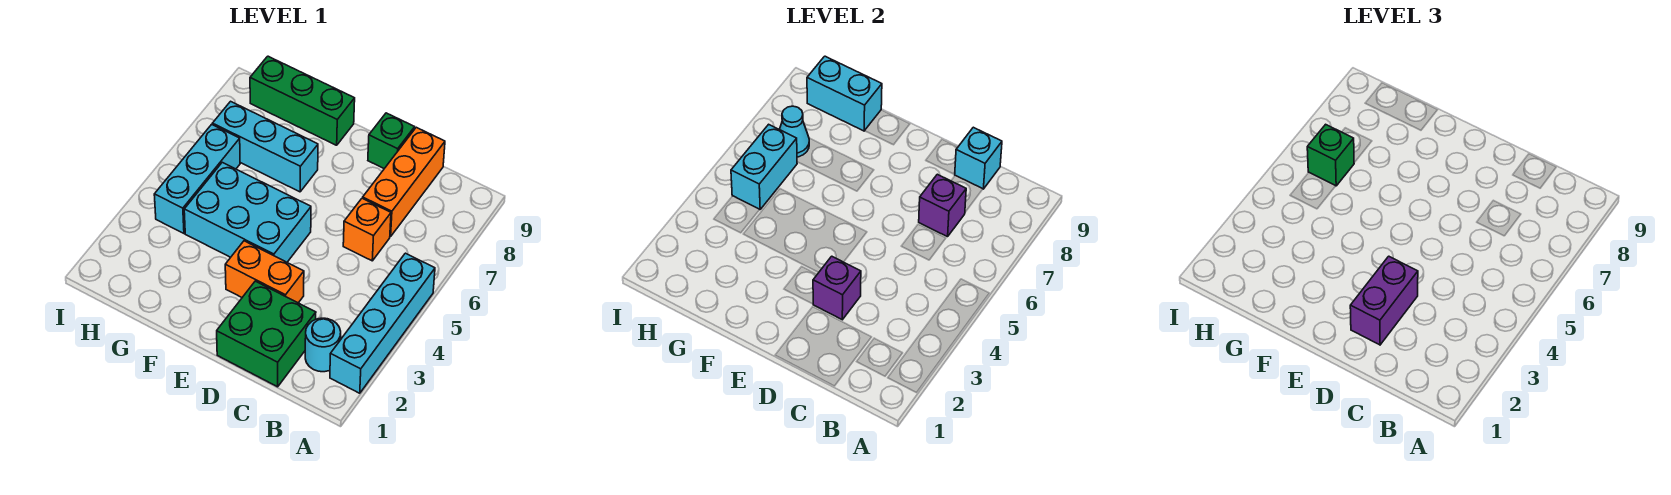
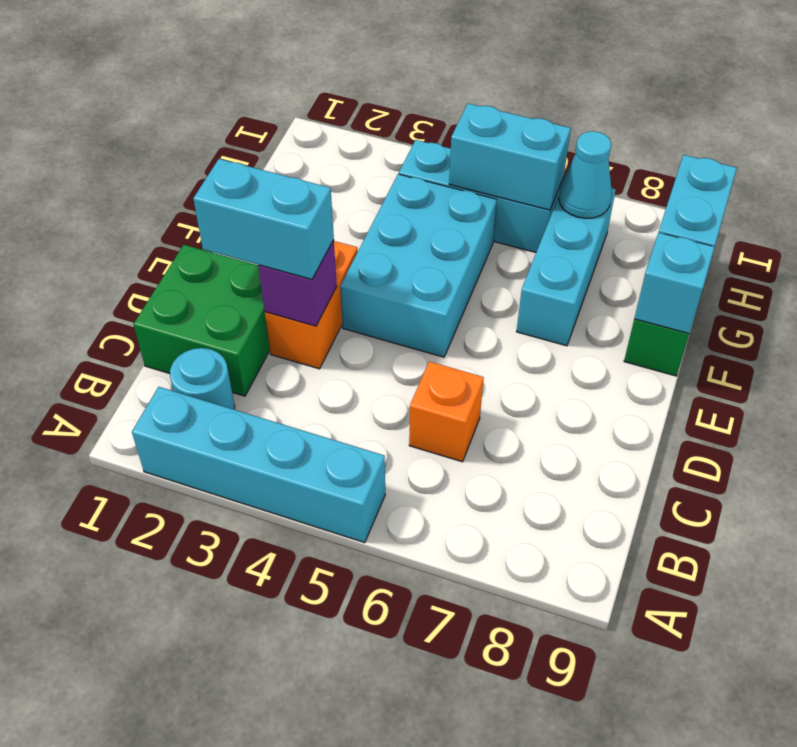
orange 1x3 brick [363,127,445,237] -> none
purple 1x1 brick [919,174,966,237] -> none
cyan 1x1 brick [955,127,1002,189] -> cyan 1x1 brick moved to [634,233,715,333]
purple 1x2 brick [1350,256,1418,345] -> cyan 1x2 brick [193,159,334,280]
green 1x1 brick [368,113,415,169] -> none
green 1x1 brick [1307,124,1354,186] -> none

